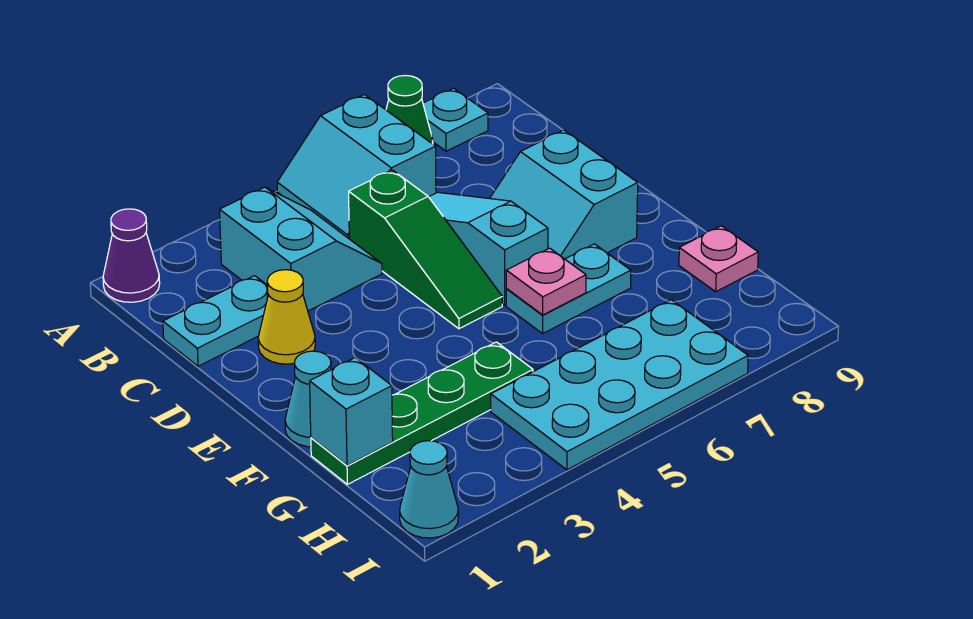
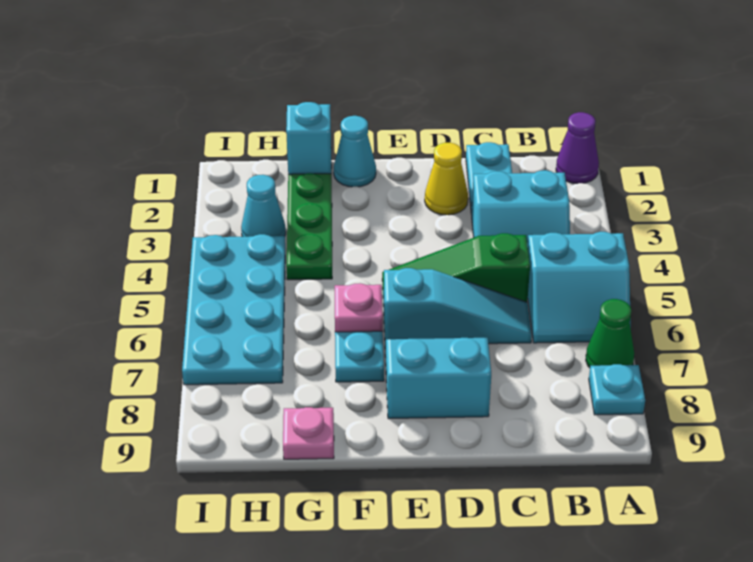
cyan 2x2 slope [277,95,436,238] -> cyan 2x2 slope turned to [528,232,631,343]
cyan 1x1 cone [400,441,458,538] -> cyan 1x1 cone moved to [241,175,286,237]

